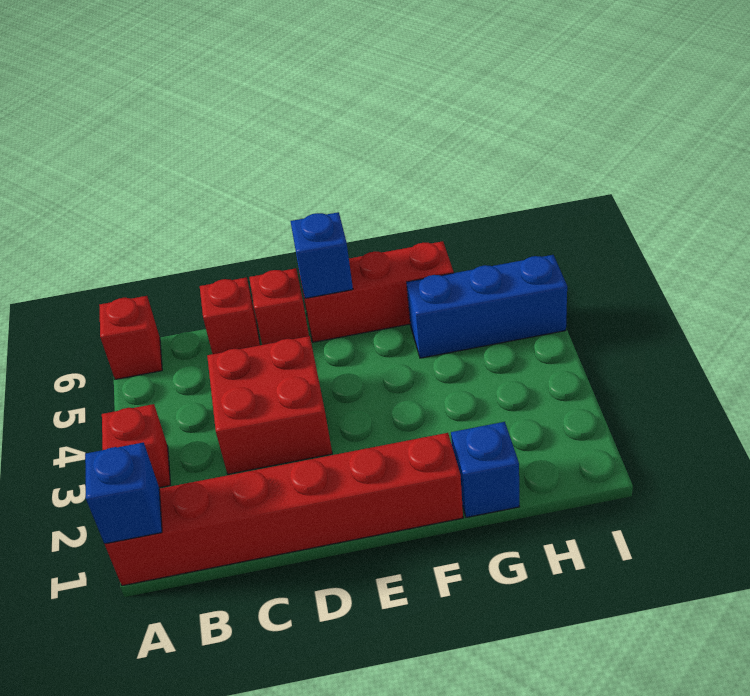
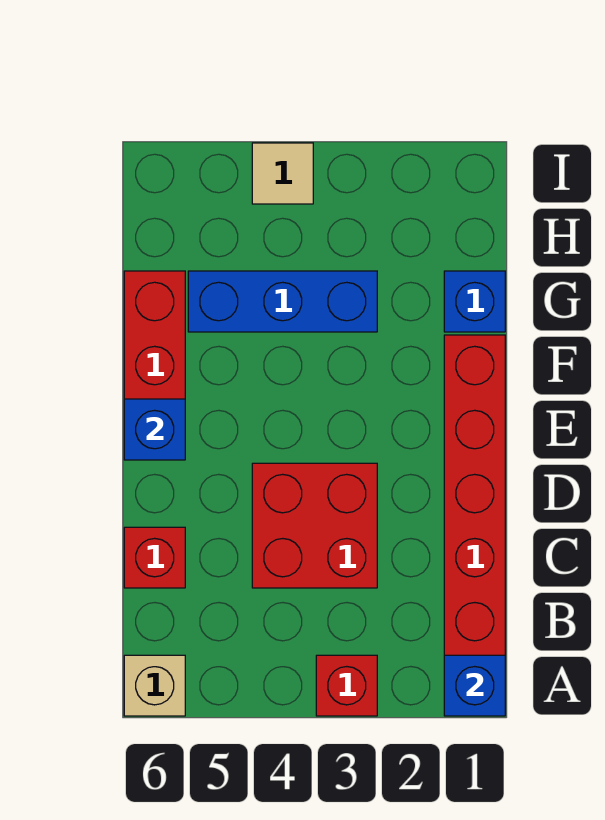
red 1x1 brick [99,296,162,379] -> tan 1x1 brick [124,655,185,716]
red 1x1 brick [249,268,309,345] -> none
blue 1x3 brick [406,255,567,358] -> blue 1x3 brick turned to [188,271,377,332]
none -> tan 1x1 tile [252,143,313,204]

